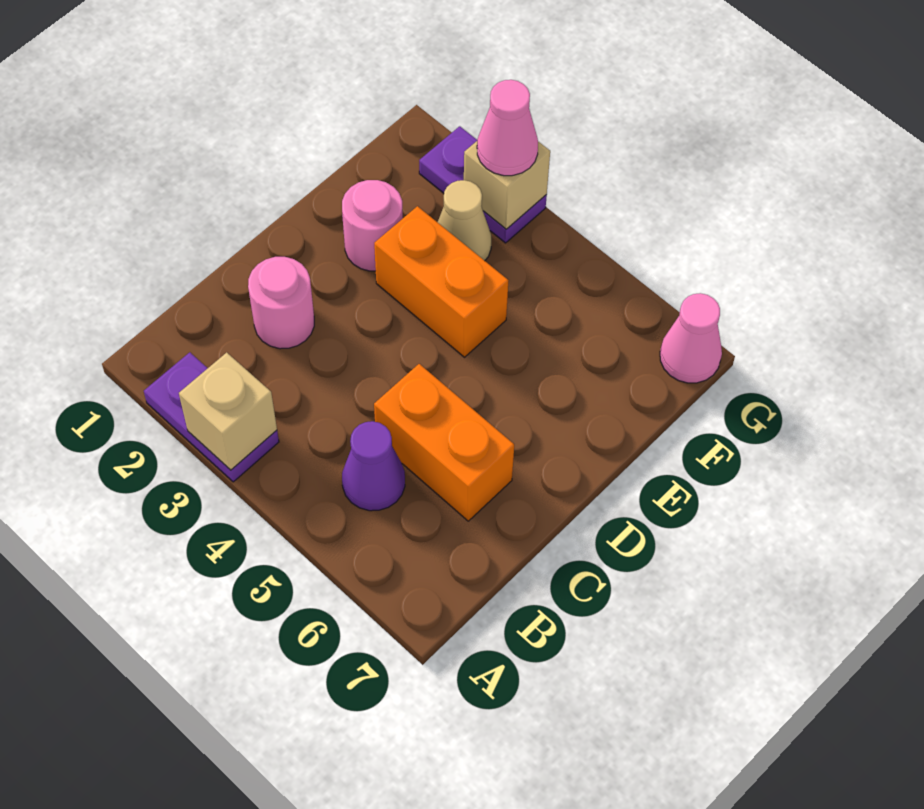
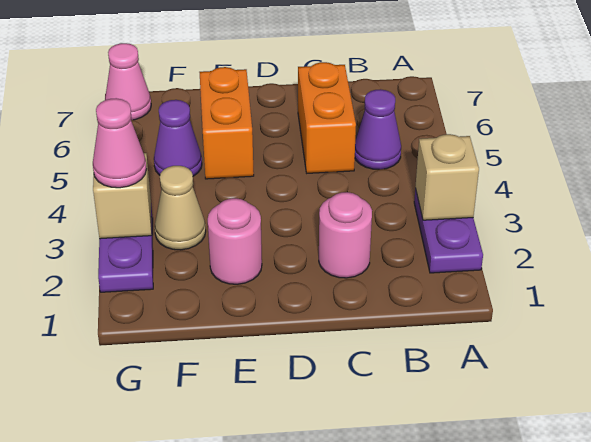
orange 1x2 brick [374,206,509,357] -> orange 1x2 brick moved to [199,67,254,179]
none -> purple 1x1 cone [154,100,202,176]

